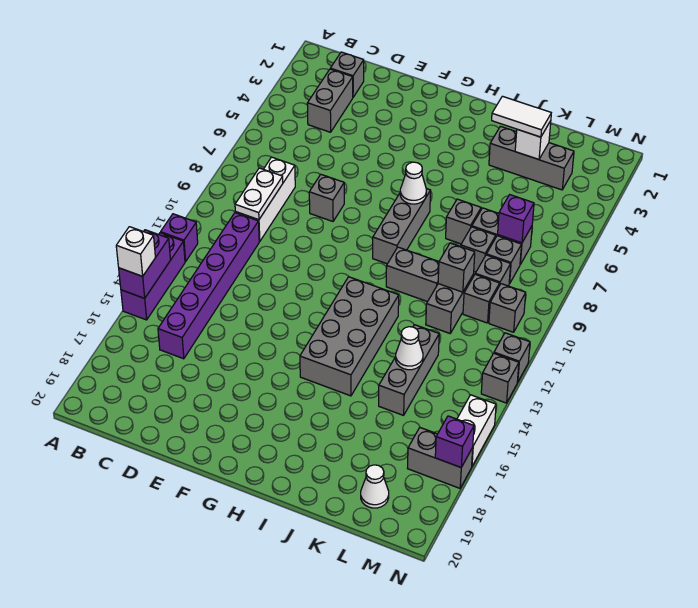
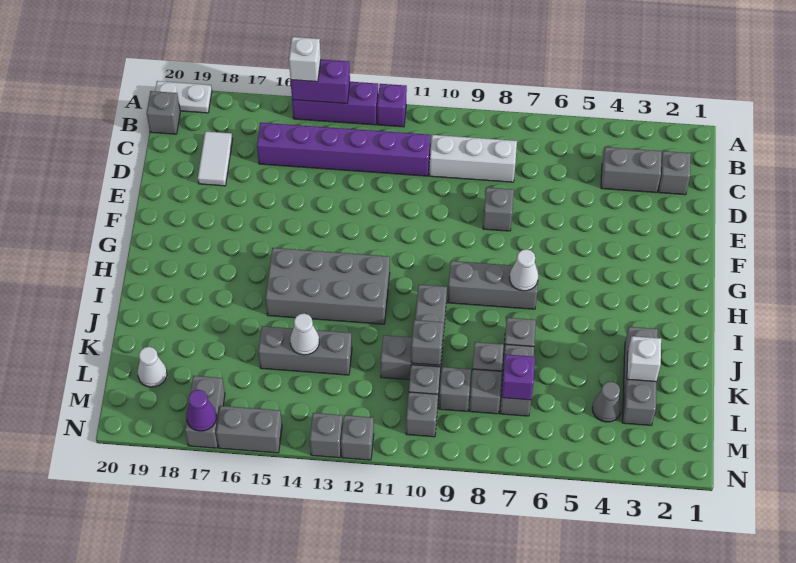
none -> grey 1x1 brick [147,91,180,134]
white 1x2 plate [235,168,283,220] -> white 1x2 plate moved to [155,81,212,113]
white 1x2 tile [492,96,551,137] -> white 1x2 tile moved to [198,131,233,186]
none -> grey 1x1 cone [592,382,622,422]
white 1x2 brick [457,395,496,466] -> grey 1x2 brick [216,406,282,453]
purple 1x1 brick [435,416,474,467] -> purple 1x1 cone [186,390,216,431]

